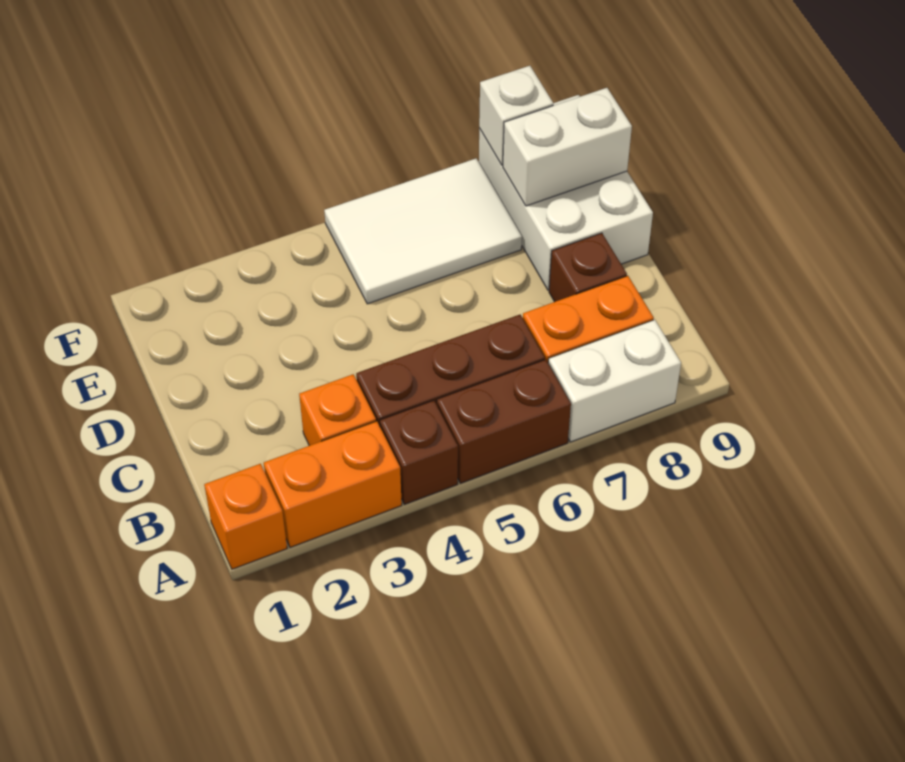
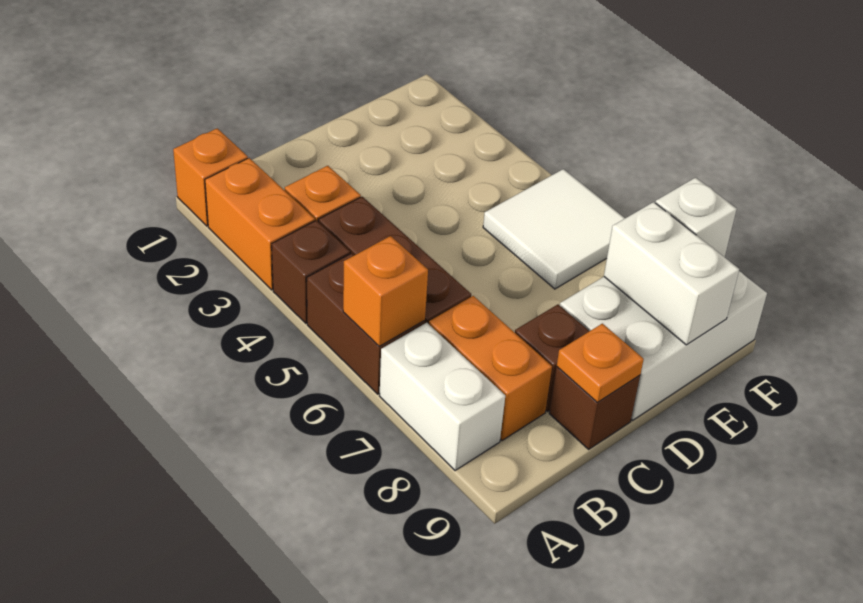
none -> orange 1x1 brick [343,236,428,346]
none -> brown 1x1 brick [549,367,640,449]
none -> orange 1x1 plate [557,324,644,402]
white 2x3 tile [324,159,522,304] -> white 2x2 tile [483,169,625,289]

